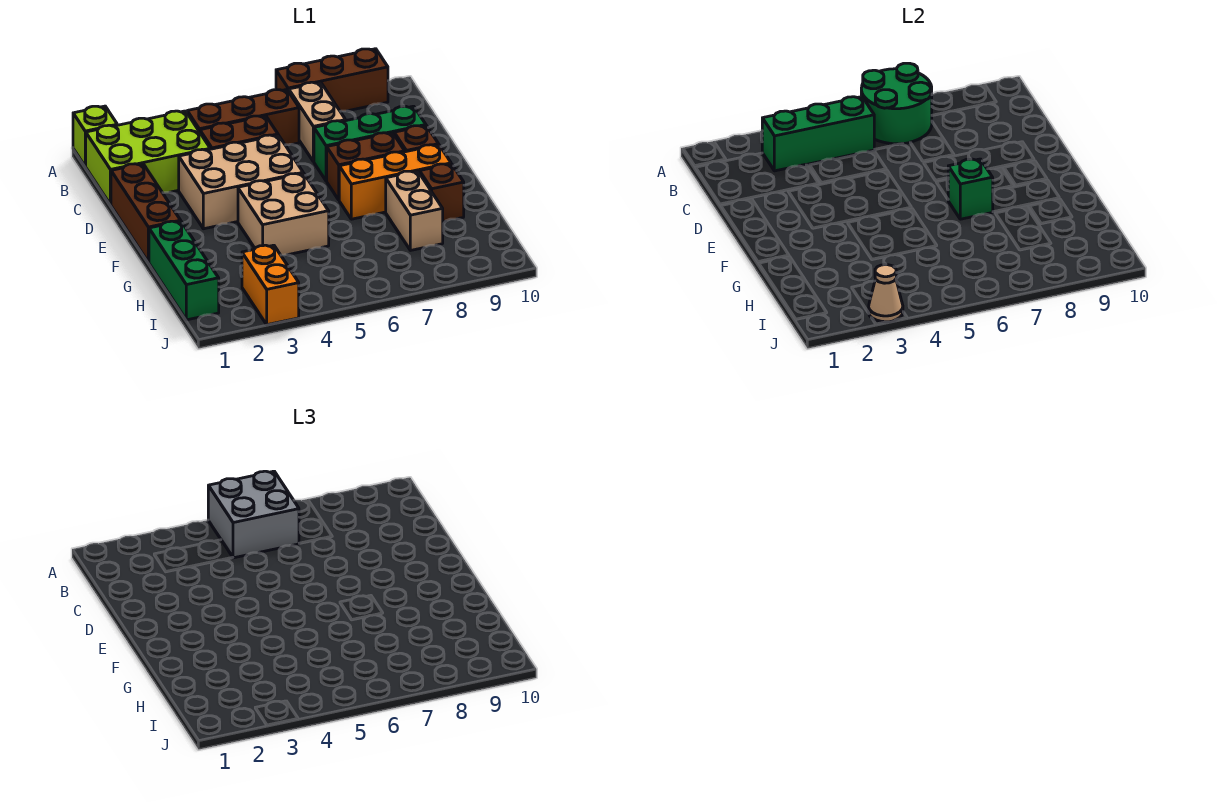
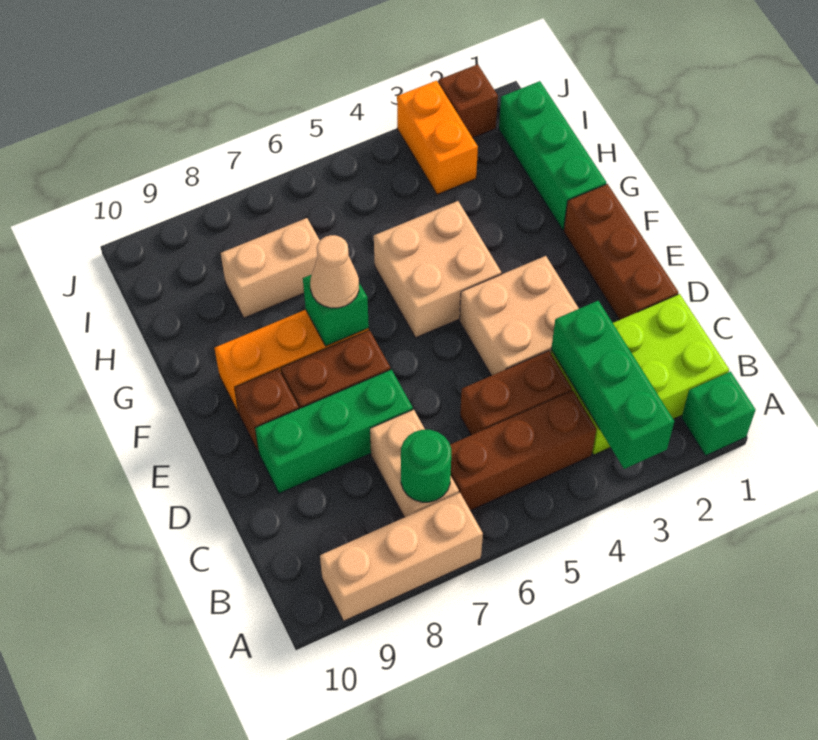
lime 1x1 brick [73,106,117,166] -> green 1x1 brick [682,372,756,456]
grey 2x2 brick [208,471,299,558] -> none
green 2x2 round brick [861,63,932,144] -> green 1x1 round brick [401,430,451,502]
brown 1x3 brick [276,49,388,111] -> tan 1x3 brick [320,493,483,621]
green 1x3 brick [762,97,875,171] -> green 1x3 brick turned to [551,301,674,469]
tan 2x3 brick [179,135,303,229] -> tan 2x2 brick [460,256,579,376]
tan 1x2 brick [386,171,443,250] -> tan 1x2 brick turned to [221,218,320,318]
brown 1x1 brick [420,164,464,222] -> brown 1x1 brick moved to [439,64,498,138]
tan 1x1 cone [869,265,903,322] -> tan 1x1 cone moved to [310,235,359,308]

